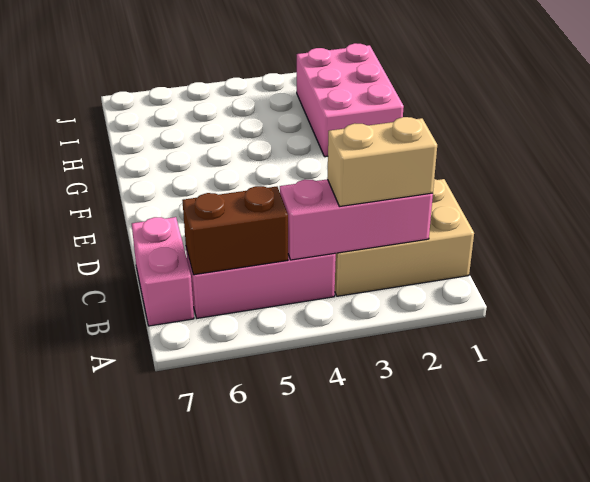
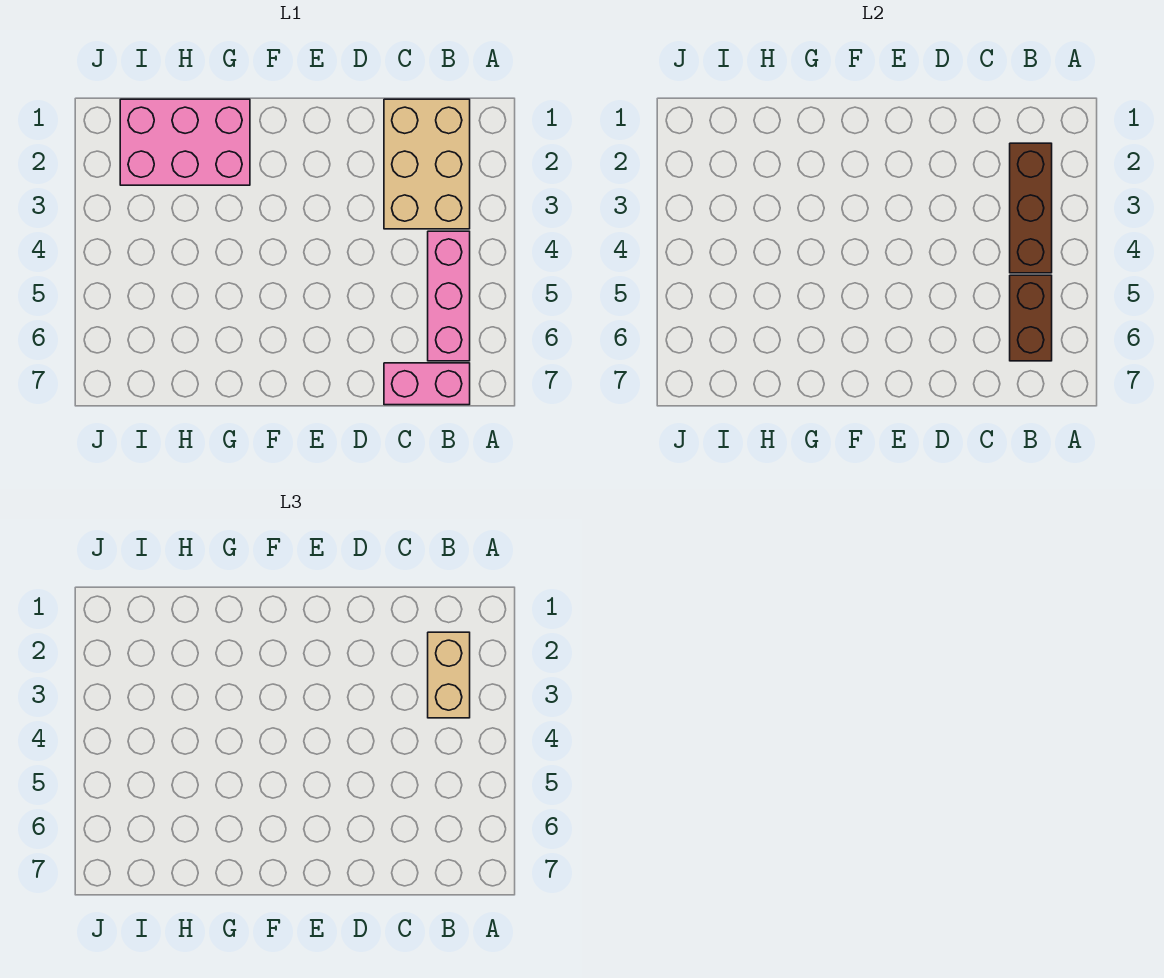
pink 1x3 brick [280,179,433,260] -> brown 1x3 brick [1010,143,1052,273]

